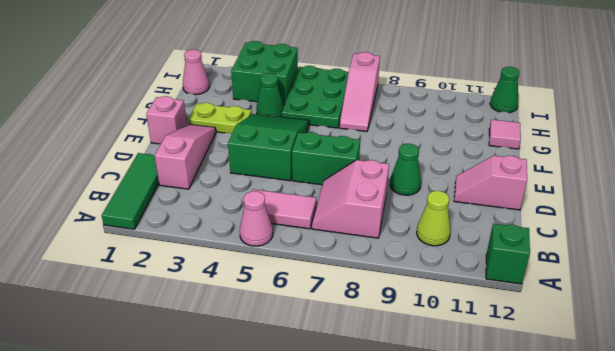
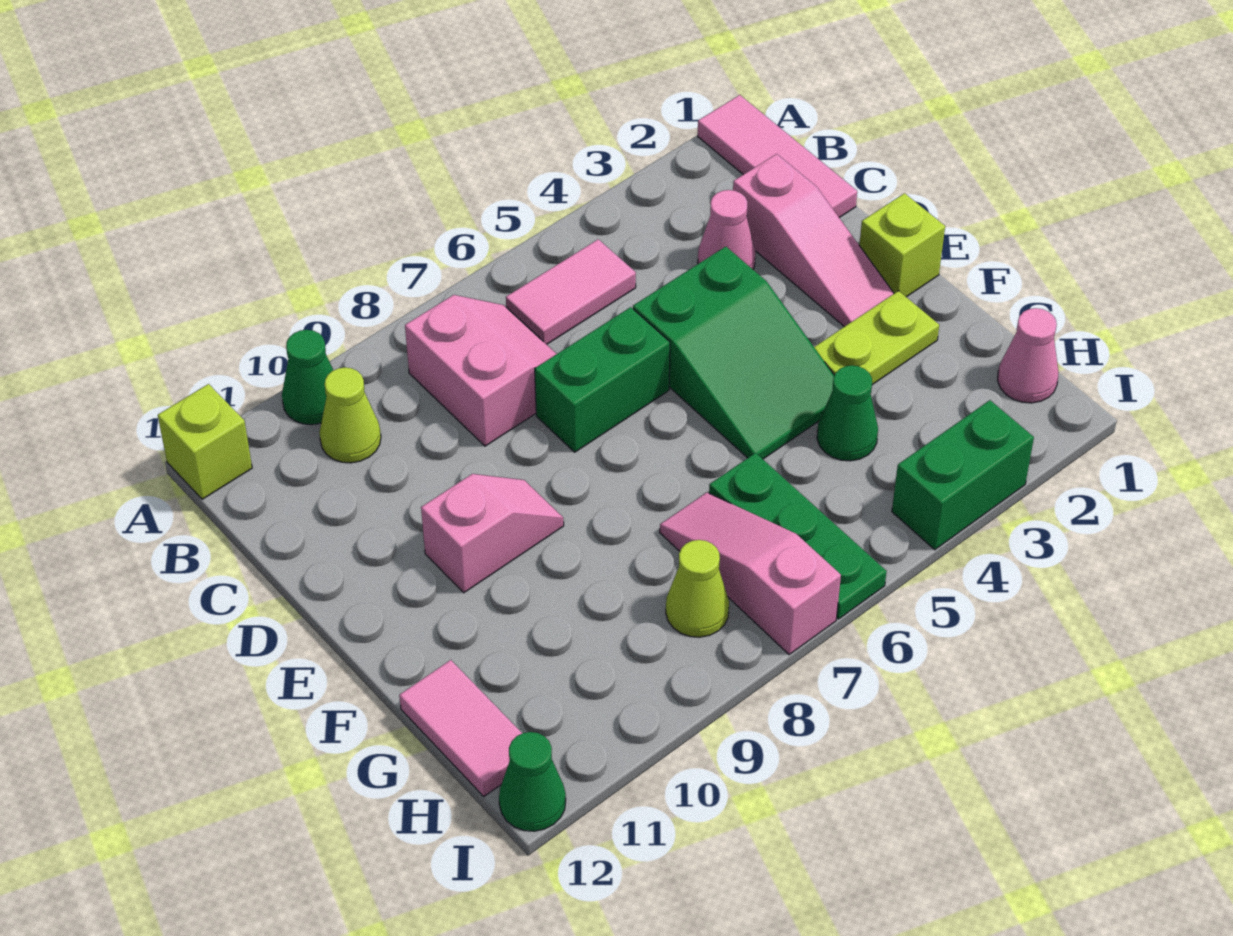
green 1x3 tile [102,153,159,229] -> pink 1x3 tile [698,95,857,217]
pink 1x1 cone [240,191,273,246] -> pink 1x1 cone moved to [698,190,756,269]
green 1x1 brick [486,224,530,284] -> lime 1x1 brick [158,384,252,499]
green 1x1 cone [390,144,421,195] -> green 1x1 cone moved to [282,330,333,425]
pink 1x2 slope [454,156,527,210] -> pink 1x2 slope moved to [421,474,564,593]
pink 1x1 brick [146,96,187,144] -> lime 1x1 brick [859,193,945,297]
green 2x3 plate [282,66,349,128] -> green 1x3 plate [709,453,887,619]
pink 1x1 tile [489,120,521,149] -> pink 1x2 tile [399,660,522,796]
green 2x2 brick [231,41,298,105] -> green 1x2 brick [892,400,1034,550]
none -> lime 1x1 cone [666,540,729,637]

